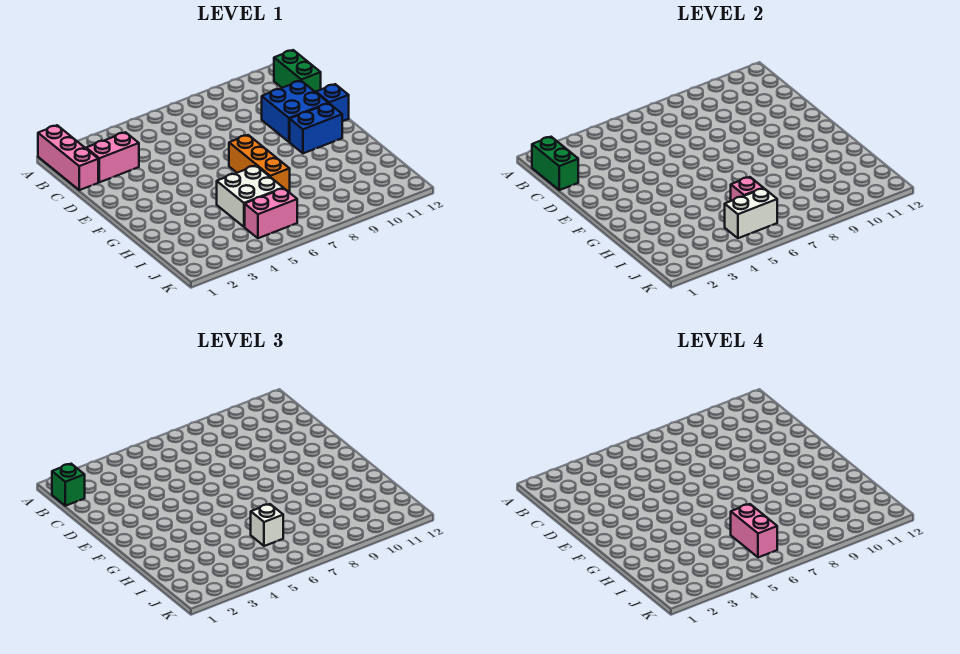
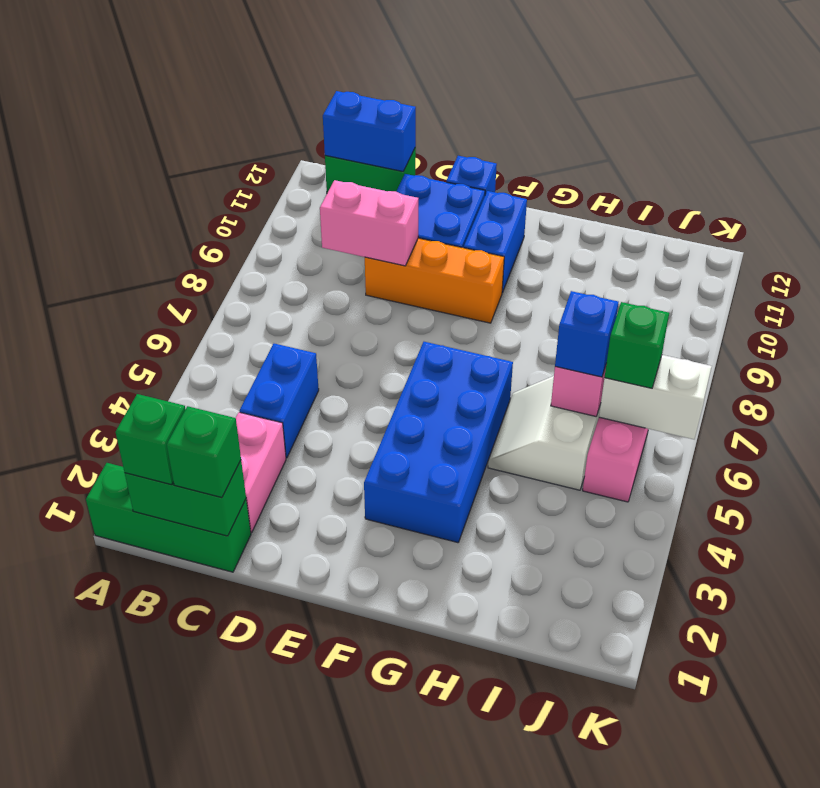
pink 1x3 brick [38,125,98,190] -> green 1x3 brick [86,463,251,572]
none -> blue 1x2 brick [323,91,416,171]
none -> green 1x1 brick [167,406,241,498]
none -> blue 1x2 brick [240,344,319,458]
none -> blue 2x4 brick [364,342,513,543]
orange 1x3 brick [229,135,290,193] -> orange 1x3 brick moved to [365,238,504,323]
white 2x2 brick [217,166,283,227] -> white 2x2 slope [488,376,601,490]
white 1x1 brick [251,504,283,546] -> blue 1x1 brick [555,291,618,377]
pink 1x2 brick [731,504,777,557] -> pink 1x2 brick moved to [320,180,418,266]
white 1x2 brick [725,188,777,238] -> white 1x2 brick turned to [599,355,712,439]
none -> green 1x1 brick [605,302,669,388]

